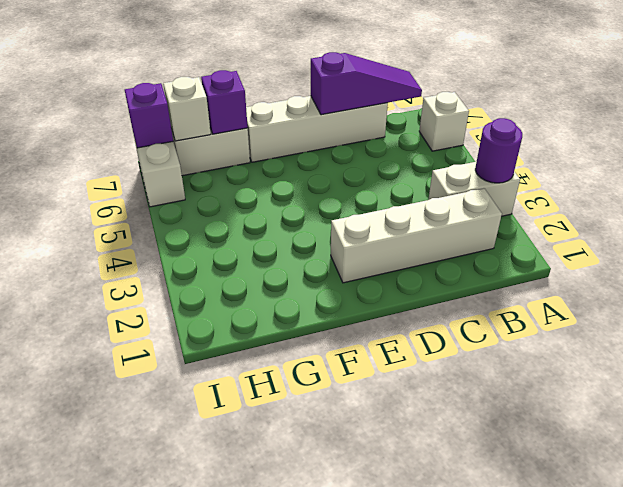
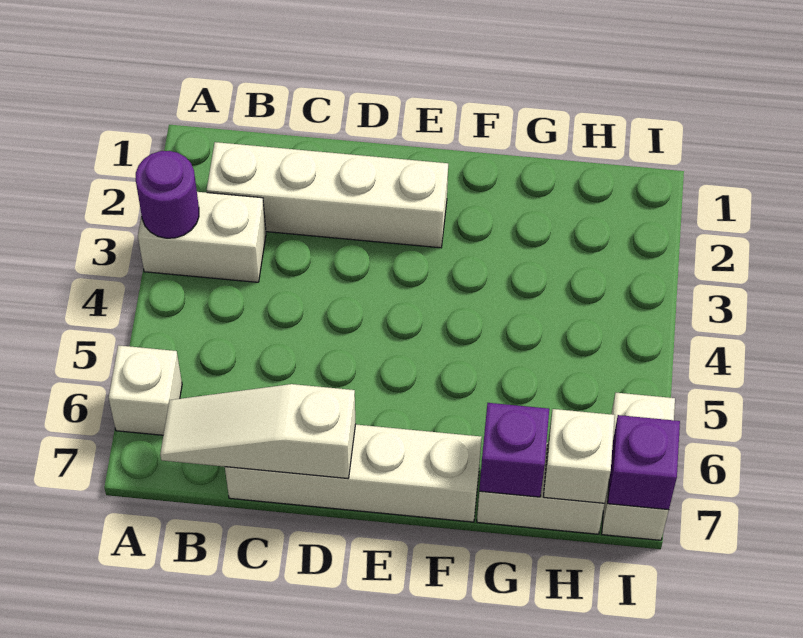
purple 1x3 slope [311,52,422,115] -> white 1x3 slope [160,384,356,479]

